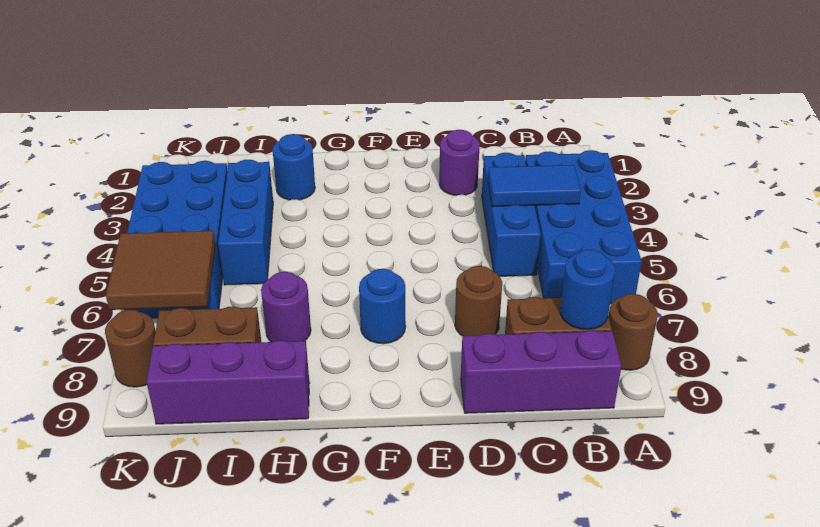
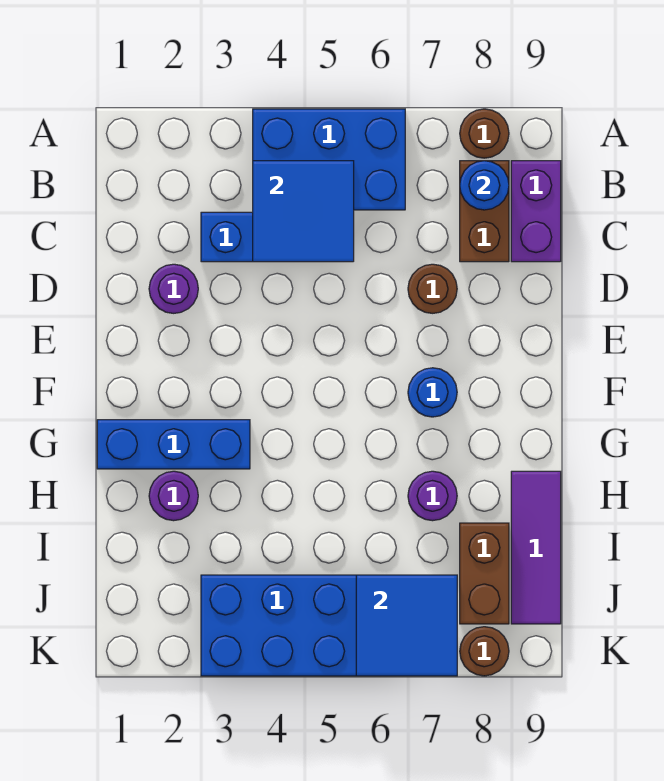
blue 2x4 brick [525,150,642,304] -> blue 2x3 brick [253,109,405,210]
blue 1x2 tile [488,165,581,207] -> blue 2x2 tile [253,161,354,262]
purple 1x3 brick [461,330,622,413] -> purple 1x2 brick [511,161,561,262]
blue 1x1 round brick [272,134,315,200] -> purple 1x1 round brick [149,471,198,521]
purple 1x3 brick [147,340,310,424] -> purple 1x3 tile [511,471,561,624]
blue 1x3 brick [218,160,273,285] -> blue 1x3 brick moved to [97,420,250,469]
brown 2x2 tile [106,231,216,310] -> blue 2x2 tile [356,575,457,676]

